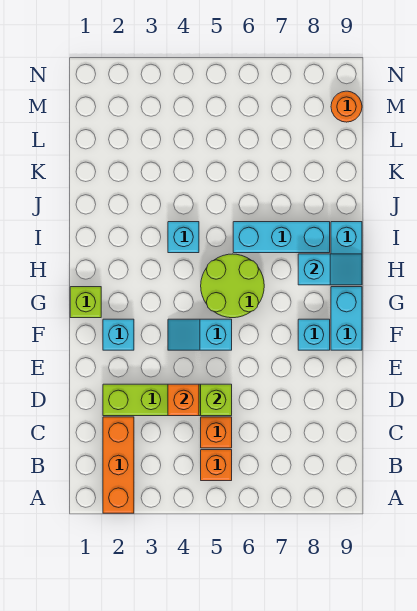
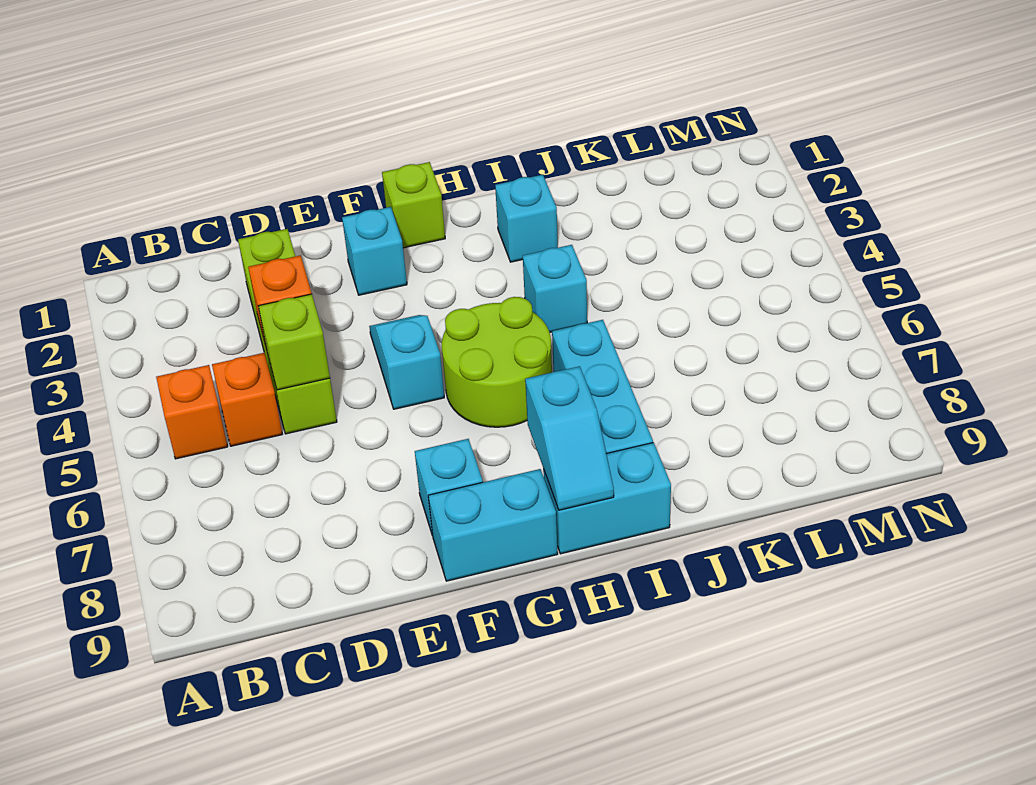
orange 1x3 brick [103,417,134,513] -> none
none -> cyan 1x1 brick [495,175,558,262]
orange 1x1 round brick [331,91,362,122] -> none

